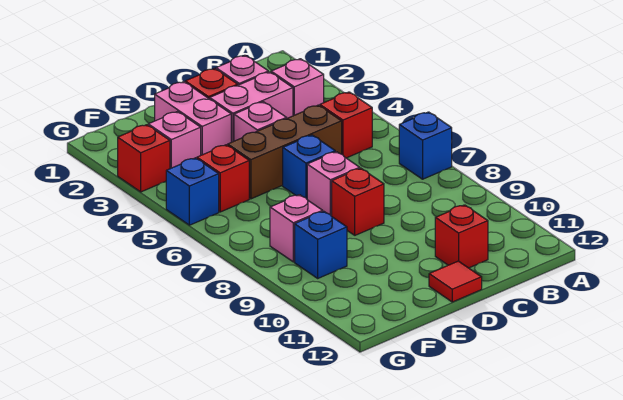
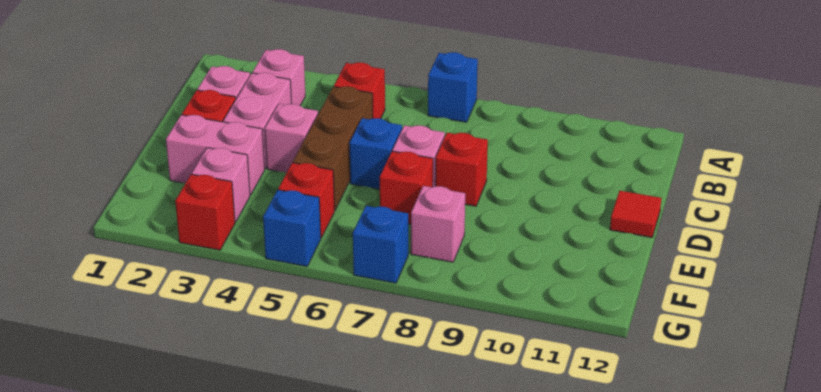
red 1x1 brick [435,205,488,268] -> red 1x1 brick moved to [380,151,433,224]
blue 1x1 brick [295,211,347,278] -> blue 1x1 brick moved to [353,206,408,283]

